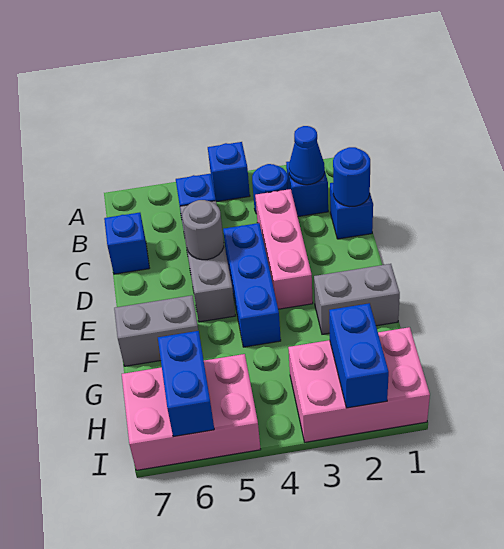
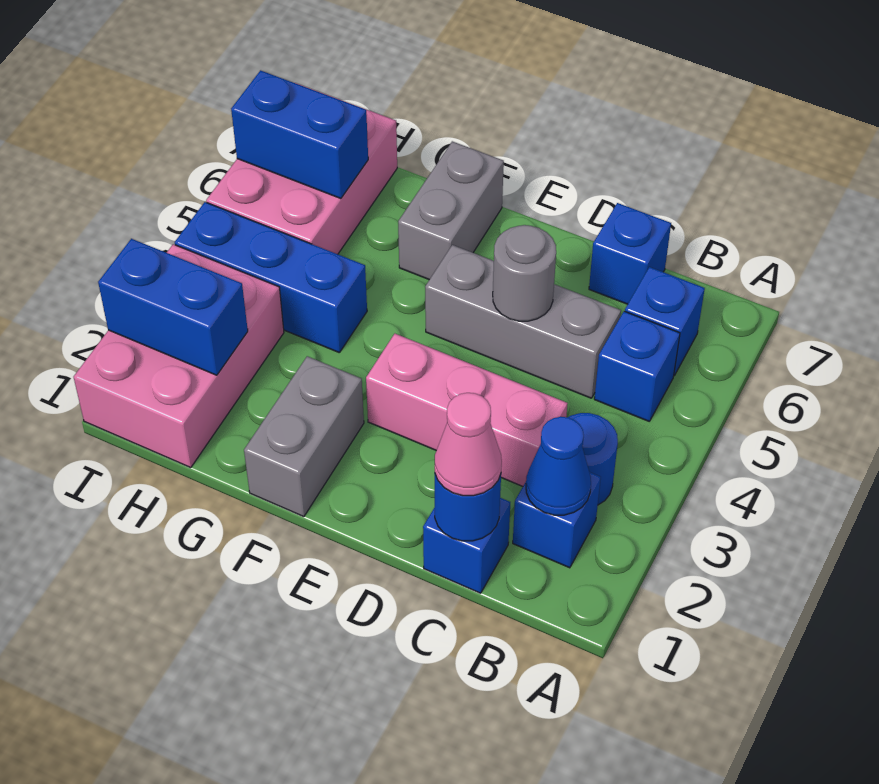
blue 1x1 brick [208,142,250,202] -> blue 1x1 brick moved to [625,267,705,376]
none -> pink 1x1 cone [435,393,502,496]
blue 1x3 brick [223,223,281,347] -> blue 1x3 brick moved to [175,202,367,353]

